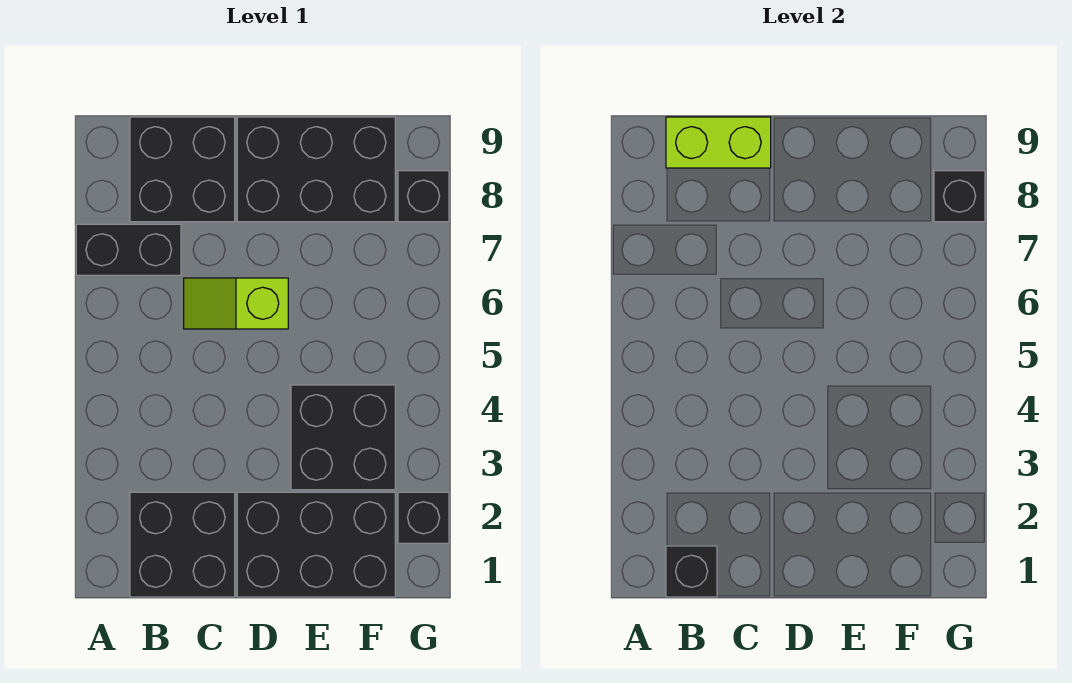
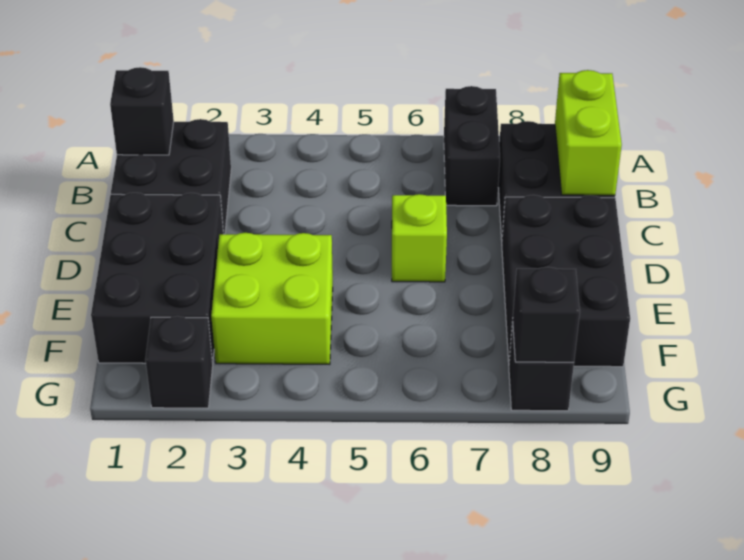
black 2x2 brick [291,385,395,490] -> lime 2x2 brick [211,233,333,364]

